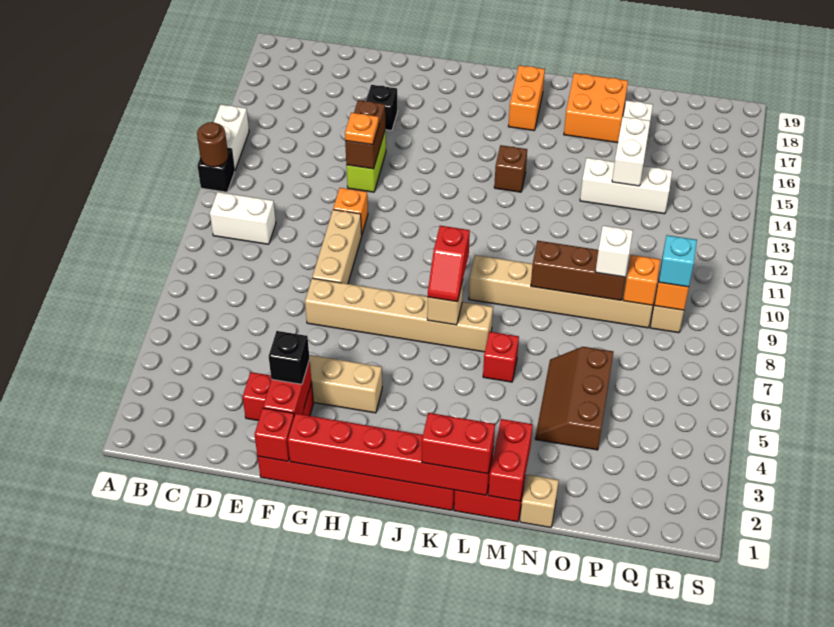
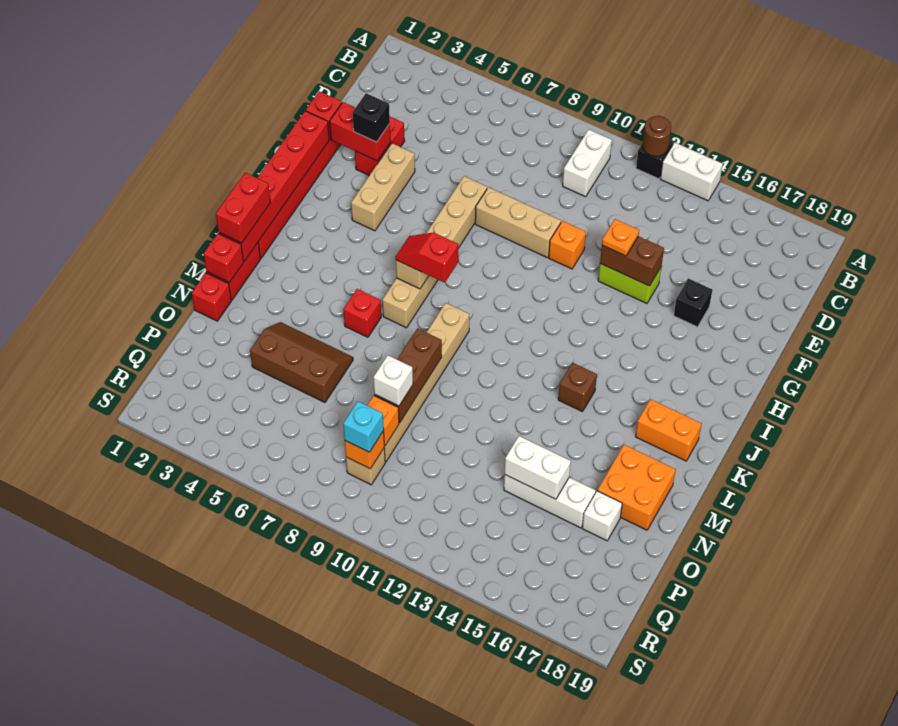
red 1x2 brick [488,419,533,501] -> red 1x1 brick [204,233,244,283]
tan 1x1 brick [520,475,559,528] -> red 1x1 brick [192,273,231,321]
white 1x3 brick [580,158,672,214] -> white 1x3 brick turned to [504,475,596,528]

